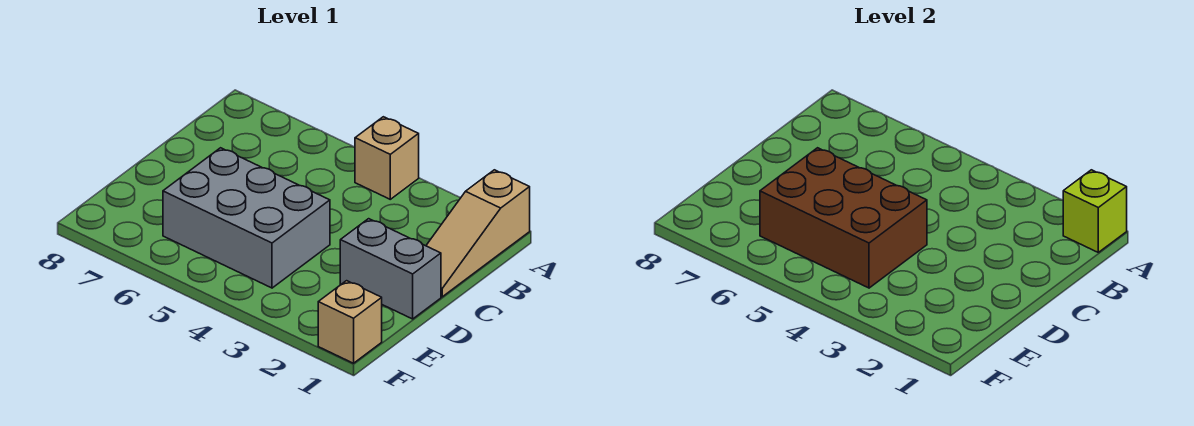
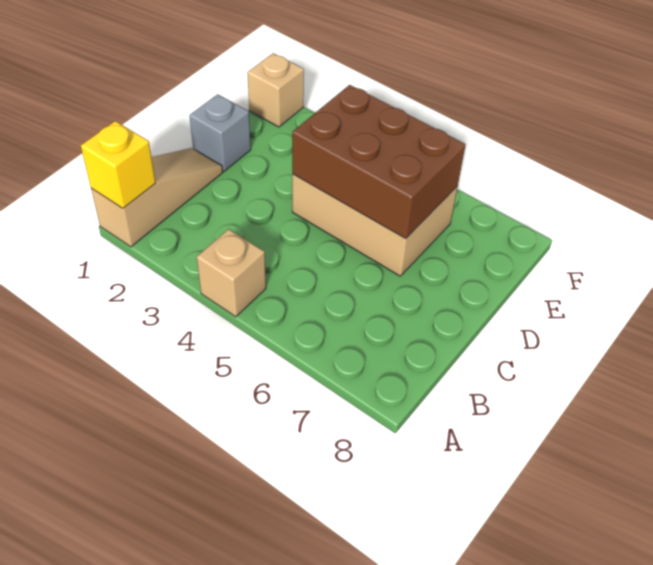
lime 1x1 brick [1063,170,1127,252] -> yellow 1x1 brick [81,121,156,208]
grey 1x2 brick [340,219,441,319] -> grey 1x1 brick [189,94,251,171]
grey 2x3 brick [163,148,330,288] -> tan 2x3 brick [292,174,458,276]

